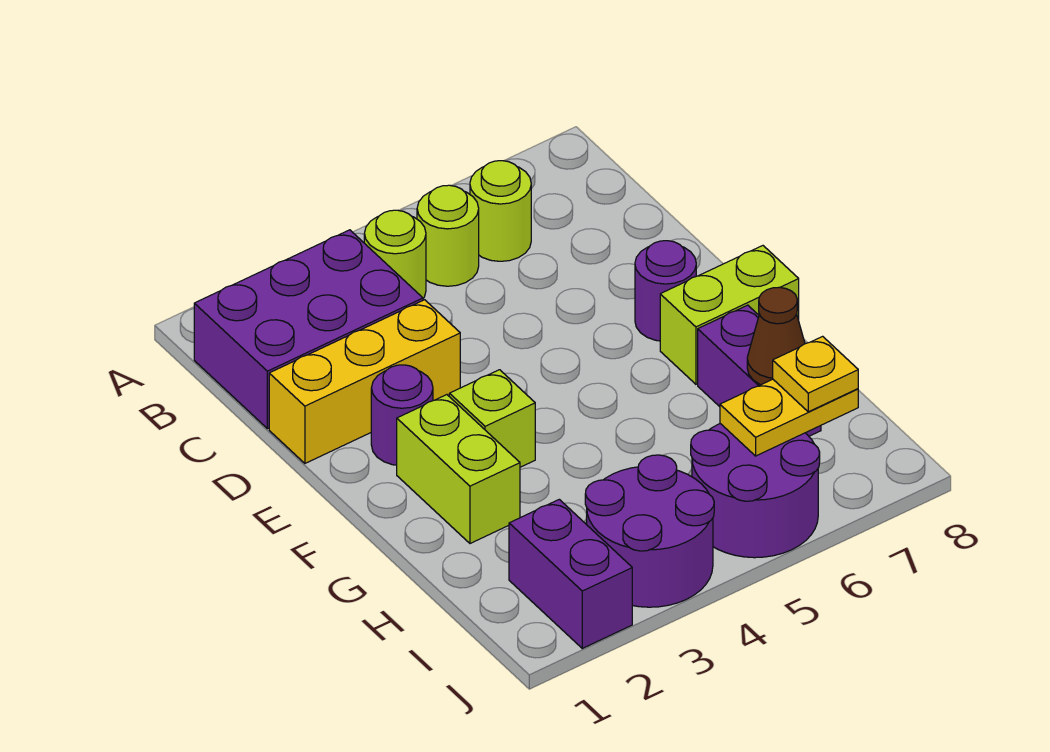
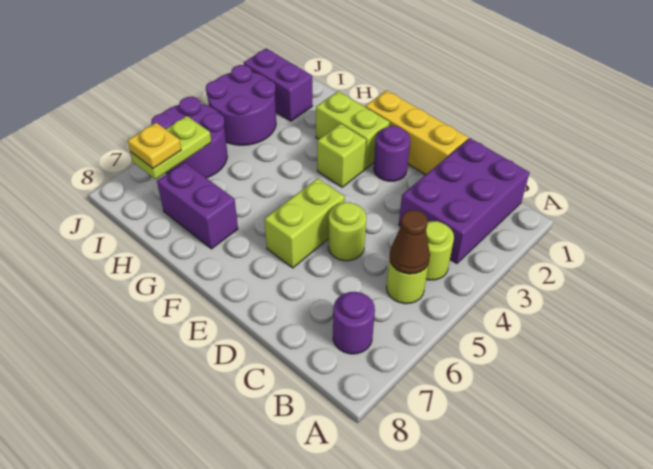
lime 1x1 round brick [470,161,531,261] -> lime 1x1 round brick moved to [328,202,366,261]
yellow 1x3 brick [269,300,460,463] -> yellow 1x3 brick turned to [365,90,468,175]
purple 1x1 round brick [635,241,696,341] -> purple 1x1 round brick moved to [333,292,375,354]
lime 1x2 brick [660,246,799,384] -> lime 1x2 brick moved to [265,178,345,268]
brown 1x1 cone [747,287,805,385] -> brown 1x1 cone moved to [390,210,430,274]
yellow 1x2 plate [720,379,858,456] -> lime 1x2 plate [130,116,211,179]

